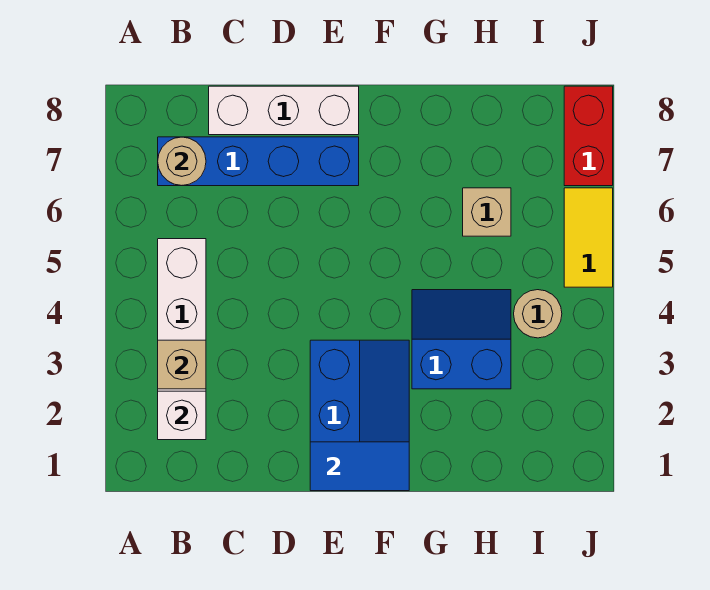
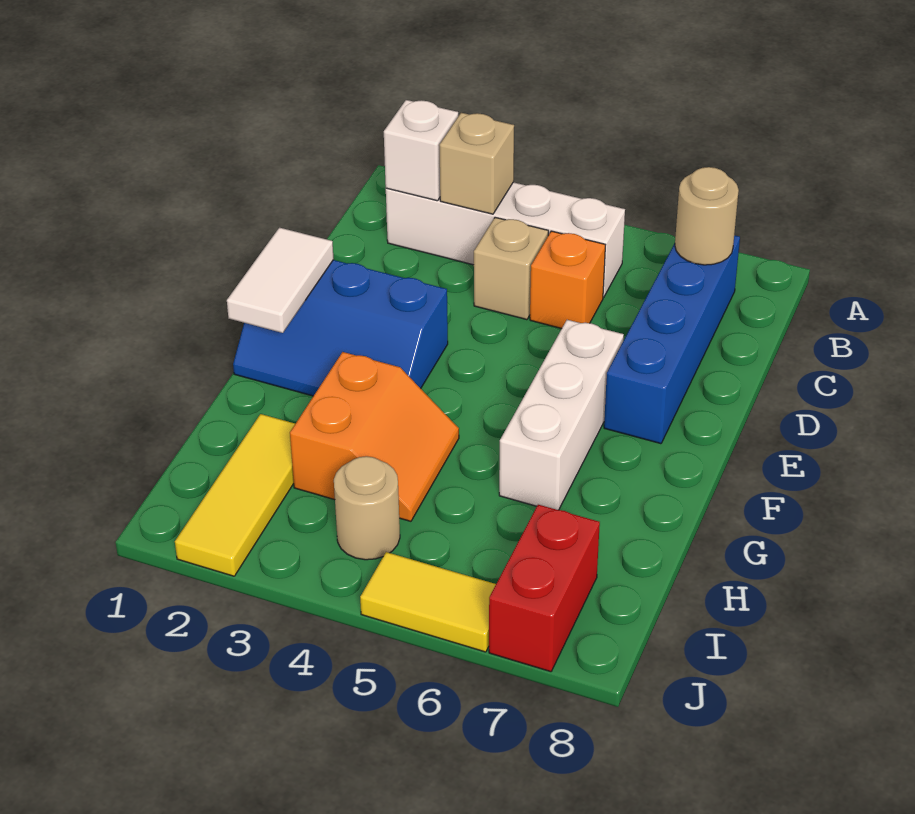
none -> orange 1x1 brick [530,231,605,329]
white 1x3 brick [209,86,359,135] -> white 1x3 brick moved to [499,320,624,510]
blue 1x2 tile [310,442,409,491] -> white 1x2 tile [227,228,333,333]
blue 2x2 slope [412,290,511,389] -> orange 2x2 slope [290,352,459,521]
none -> yellow 1x3 tile [175,414,295,576]
tan 1x1 brick [463,188,511,236] -> tan 1x1 brick moved to [474,217,548,320]
red 1x2 brick [564,86,613,186] -> red 1x2 brick turned to [489,505,600,672]

